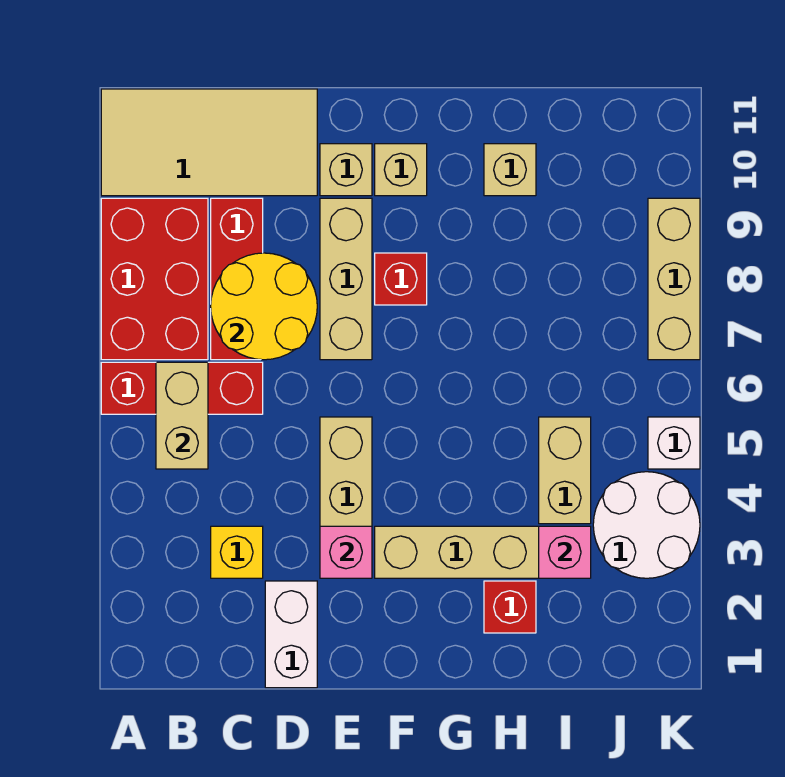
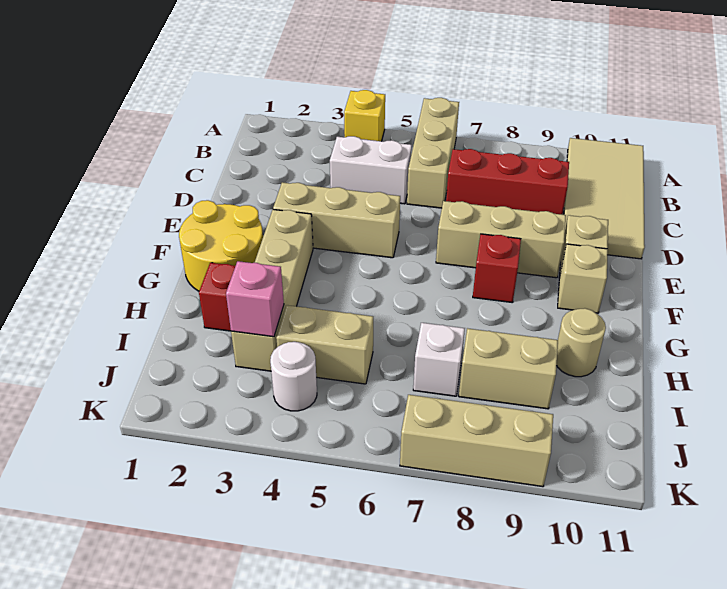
red 1x3 brick [101,362,263,414] -> tan 1x3 brick [407,98,459,208]
red 2x3 brick [101,198,208,360] -> none
tan 1x2 brick [156,362,208,469] -> tan 1x2 brick moved to [459,328,558,409]
yellow 1x1 brick [211,526,263,578] -> yellow 1x1 brick moved to [344,90,385,141]
yellow 2x2 round brick [211,253,317,360] -> yellow 2x2 round brick moved to [179,200,263,291]
white 1x2 brick [265,581,317,688] -> white 1x2 brick moved to [330,136,412,204]
pink 1x1 brick [320,526,372,578] -> none
tan 1x1 brick [484,144,536,196] -> tan 1x1 round brick [557,308,606,377]
white 2x2 round brick [593,472,700,578] -> white 1x1 round brick [270,342,317,411]
white 1x1 brick [648,417,700,469] -> white 1x1 brick moved to [413,323,465,396]

